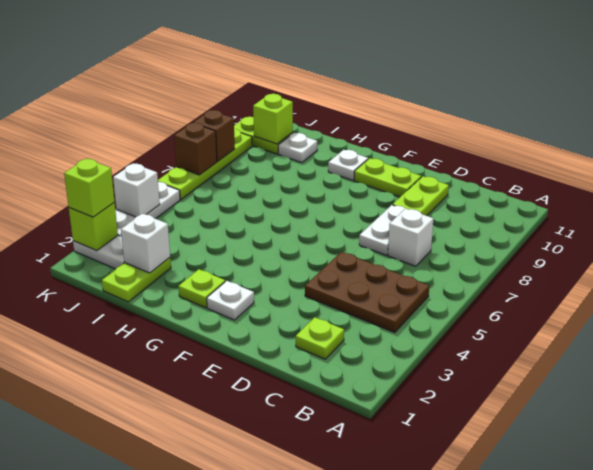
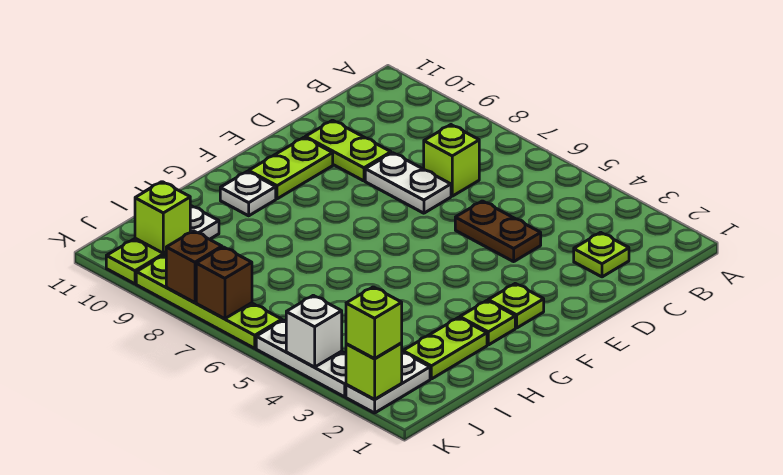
brown 2x3 plate [305,252,429,332] -> brown 1x2 plate [455,201,541,262]
white 1x1 brick [388,208,433,266] -> lime 1x1 brick [424,125,479,196]
white 1x1 plate [207,281,254,320] -> lime 1x1 plate [488,284,544,328]
lime 1x2 plate [102,258,171,302] -> lime 1x2 plate turned to [403,318,487,379]
white 1x1 brick [121,214,170,273] -> none

